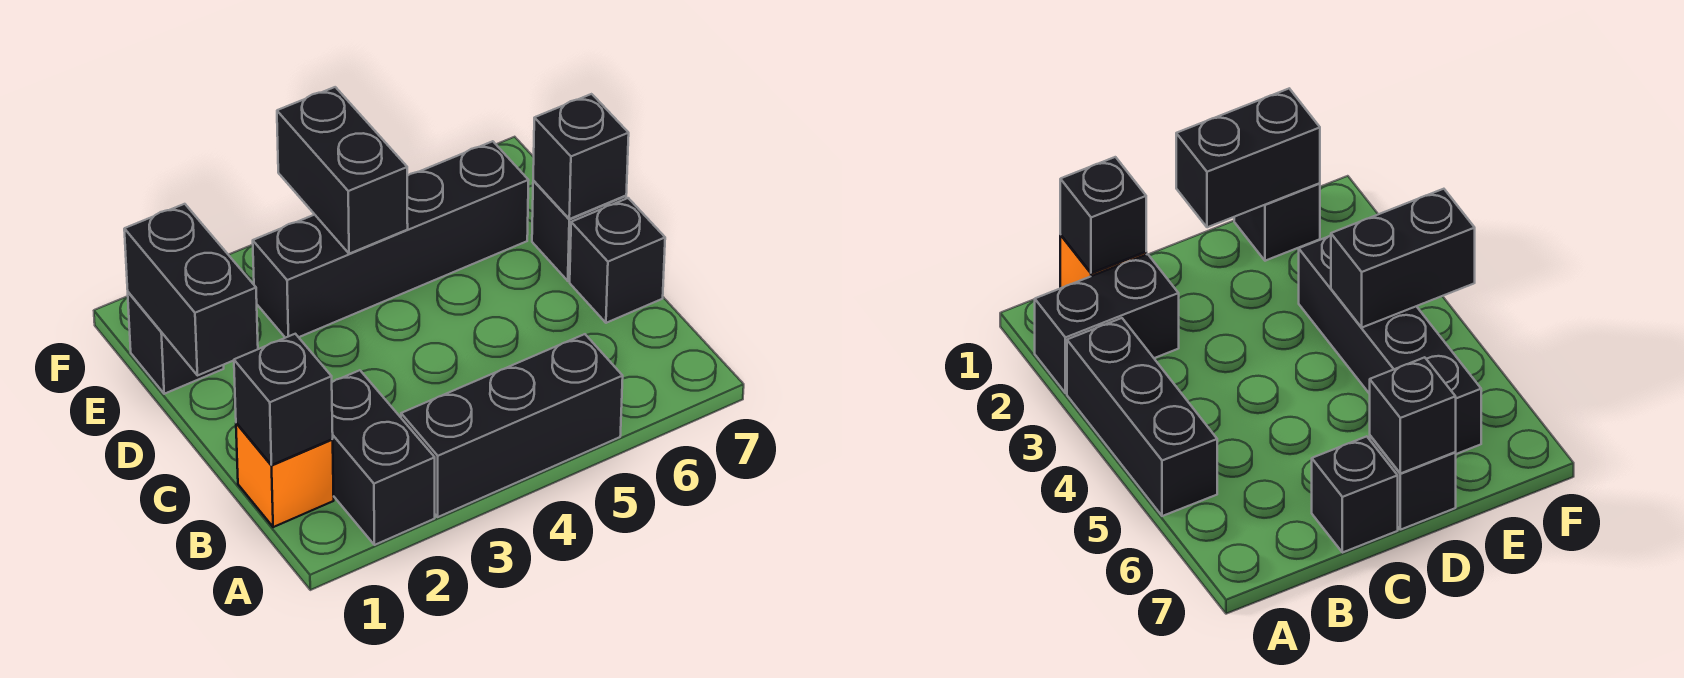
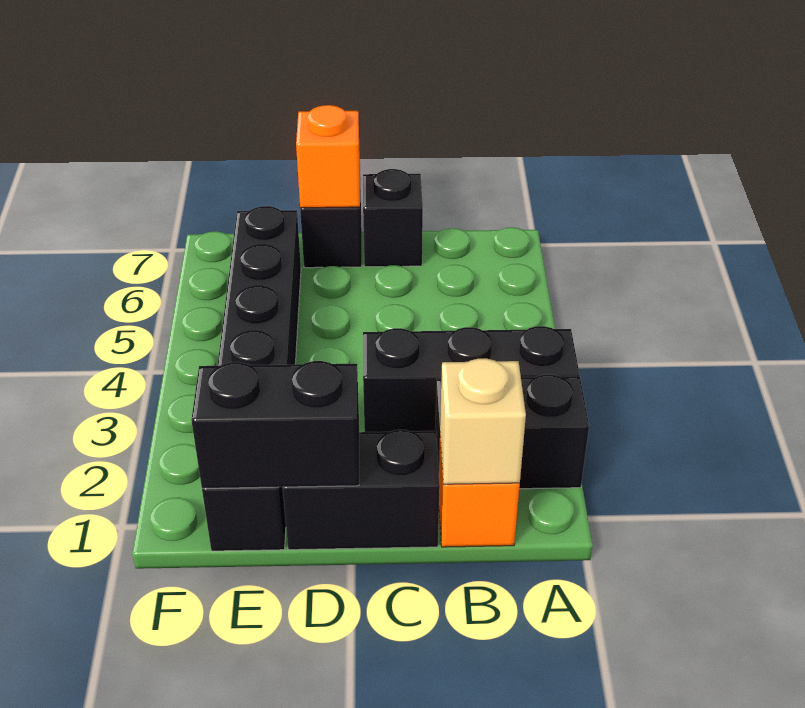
black 1x3 brick [401,334,623,517] -> black 1x3 brick turned to [363,326,580,432]
black 1x1 brick [234,334,333,465] -> tan 1x1 brick [440,358,526,484]
black 1x1 brick [533,94,629,219] -> orange 1x1 brick [296,105,360,208]
black 1x2 brick [277,87,408,254] -> black 1x2 brick moved to [283,430,440,550]

